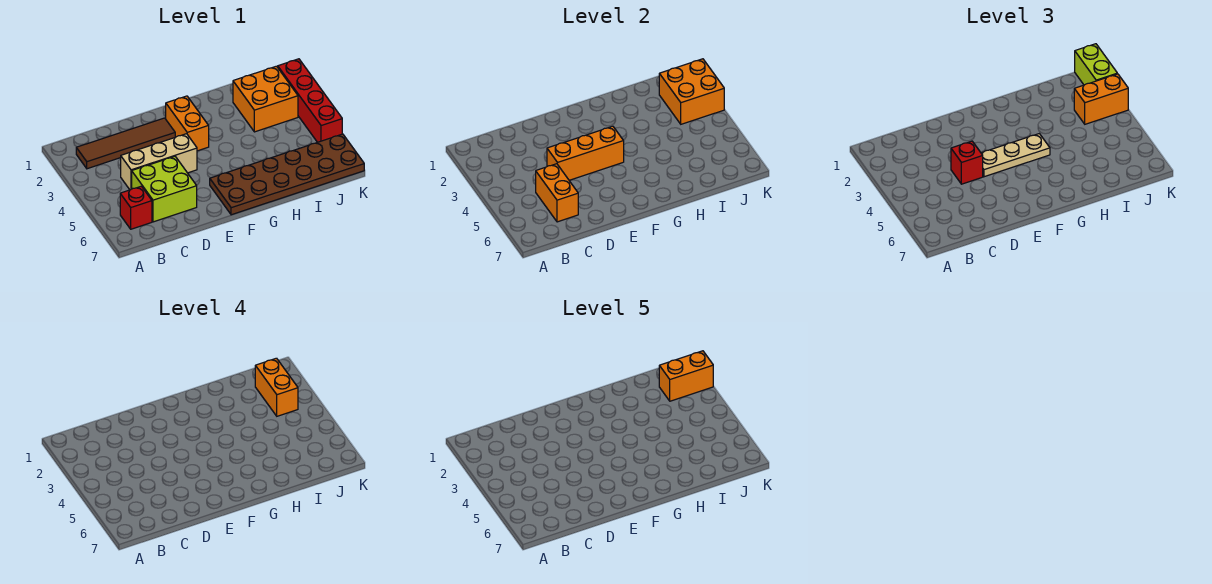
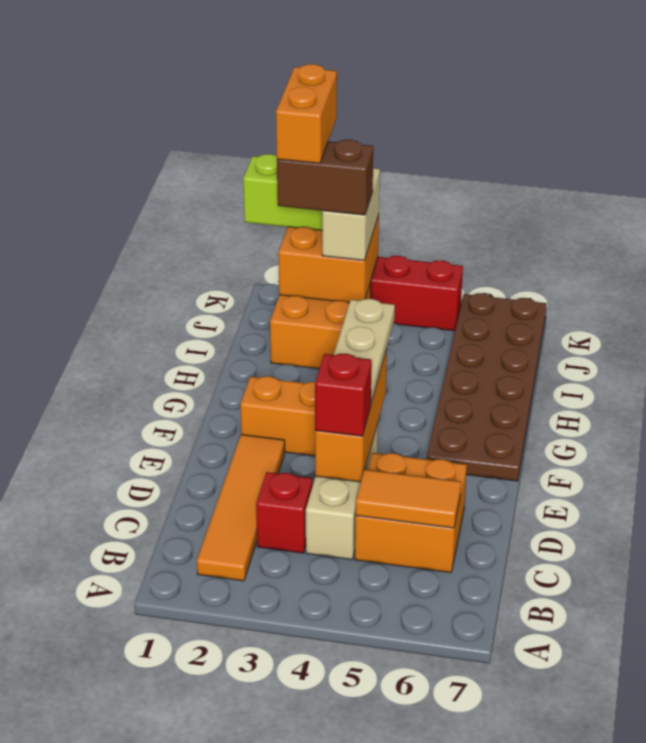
brown 1x4 tile [76,118,175,169] -> orange 1x4 tile [197,435,285,581]
red 1x1 brick [120,186,152,229] -> red 1x1 brick moved to [256,472,313,553]
lime 2x2 brick [132,156,197,222] -> orange 2x2 brick [355,453,467,573]
orange 1x2 brick [536,164,578,222] -> orange 1x2 tile [356,469,461,528]
orange 1x2 brick [255,358,298,416] -> brown 1x2 brick [277,139,373,215]
orange 1x2 brick [1074,74,1128,124] -> tan 1x2 brick [322,168,380,261]

